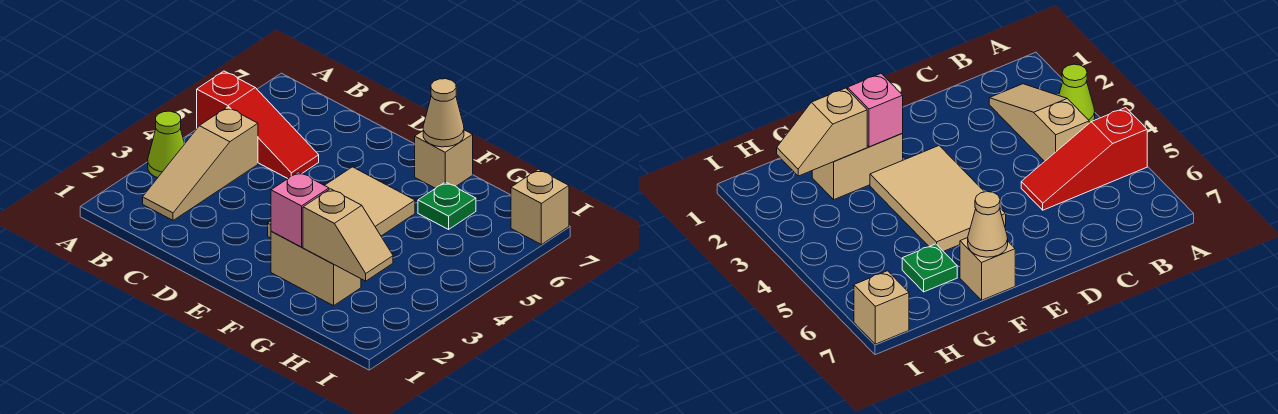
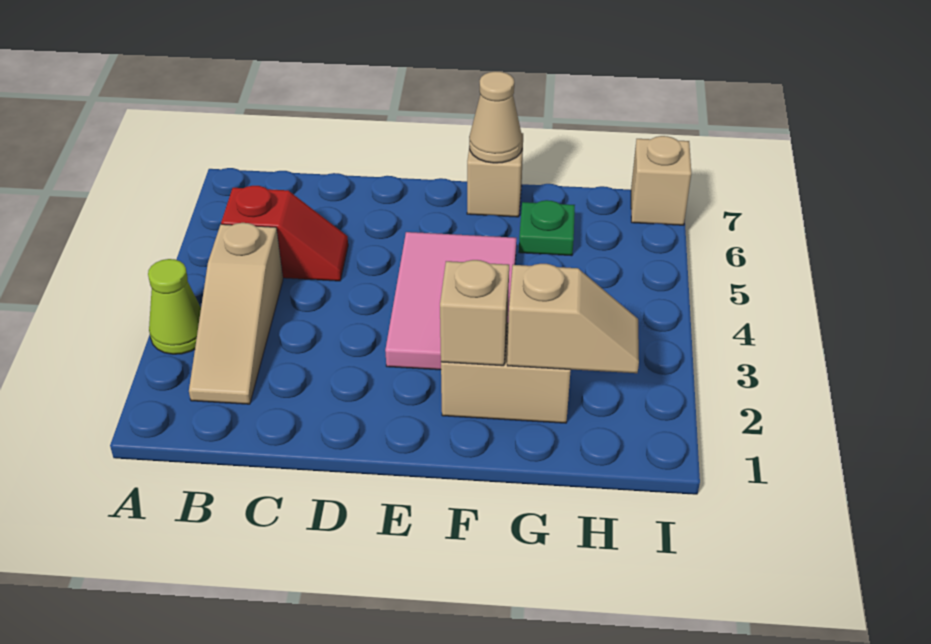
red 1x3 slope [197,71,319,178] -> red 1x2 slope [221,186,348,281]
tan 2x3 tile [268,167,415,238] -> pink 2x3 tile [385,232,516,370]
pink 1x1 brick [271,172,329,247] -> tan 1x1 brick [440,260,509,366]

